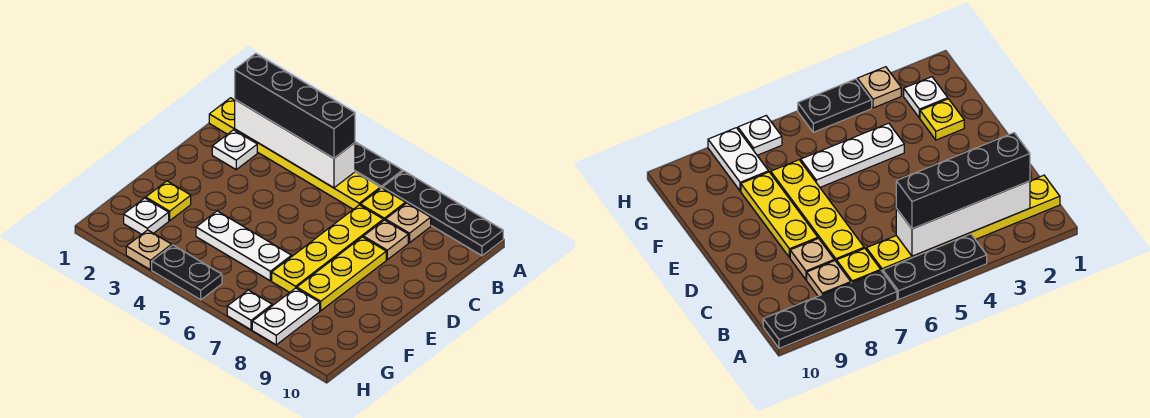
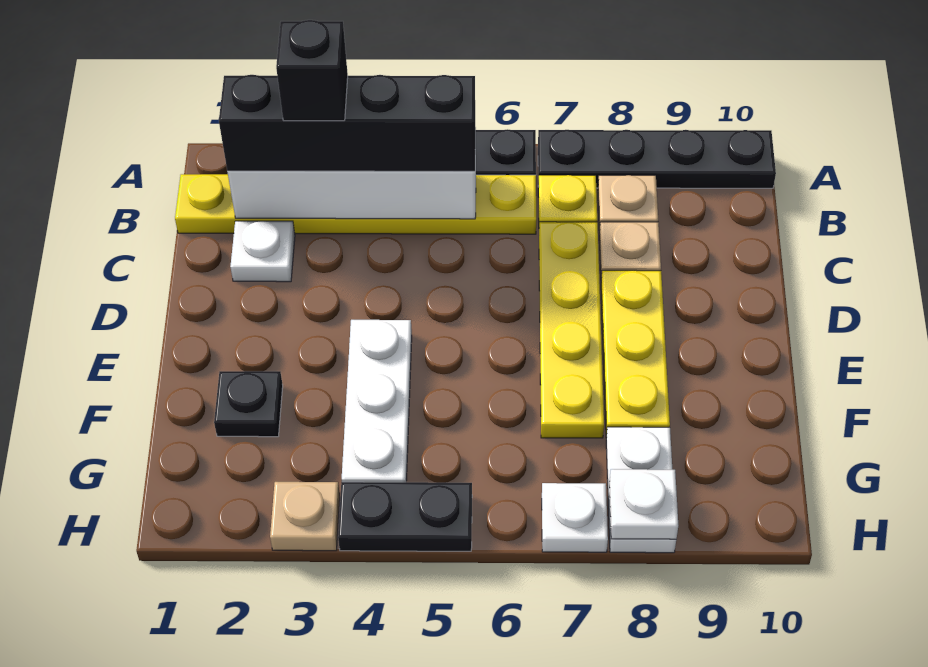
none -> black 1x1 brick [276,20,348,121]
yellow 1x1 plate [146,181,191,221] -> black 1x1 plate [214,371,283,437]
white 1x3 plate [196,211,292,281] -> white 1x3 plate turned to [342,320,412,482]
white 1x1 plate [124,198,169,234] -> white 1x1 plate moved to [609,469,678,539]

